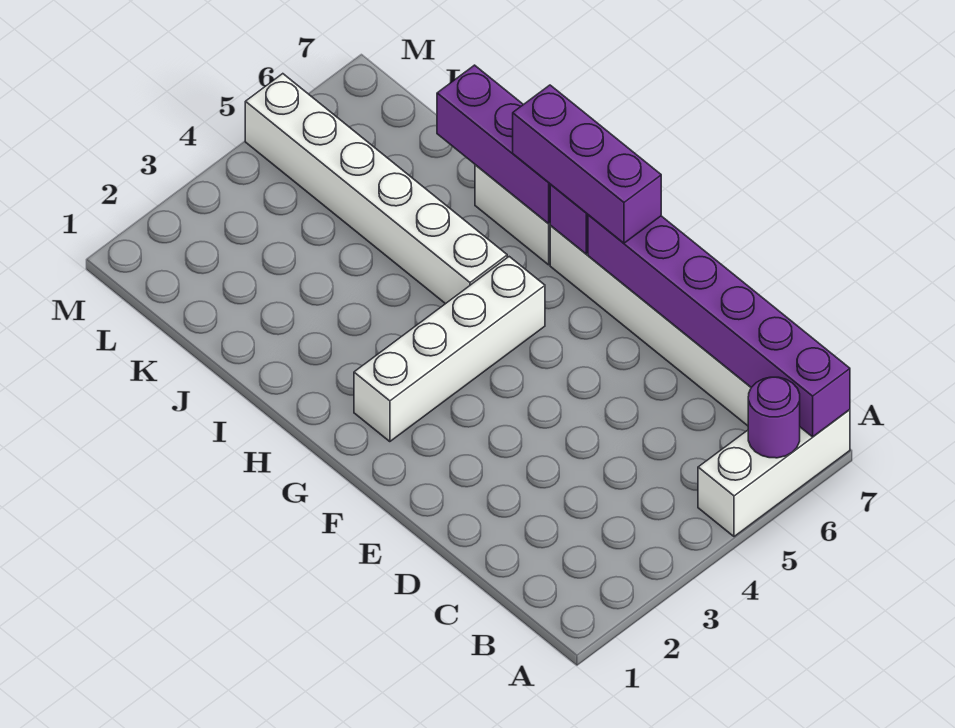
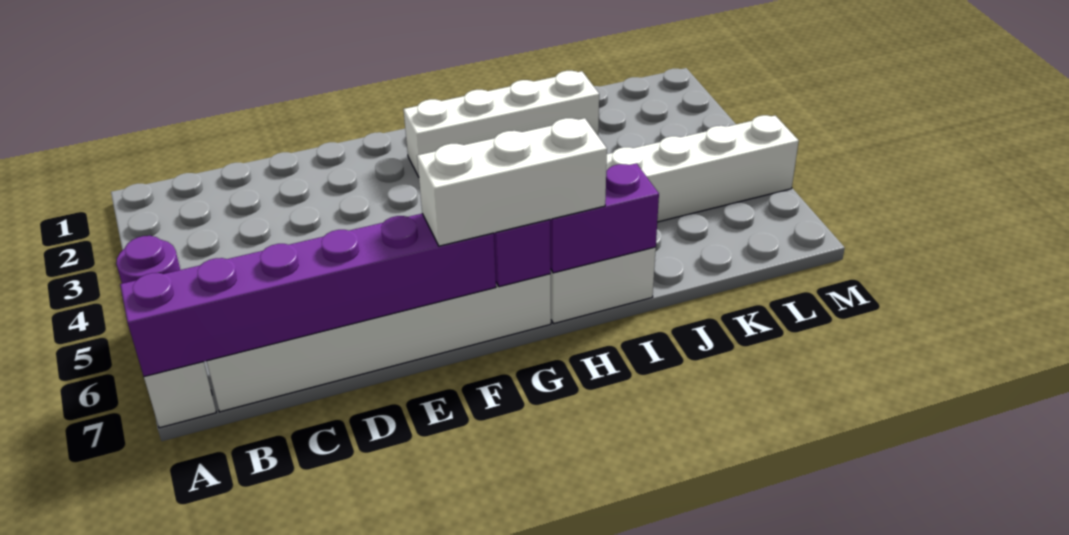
purple 1x3 brick [513,85,661,243] -> white 1x3 brick [417,118,607,246]
white 1x4 brick [354,257,545,442] -> white 1x4 brick turned to [404,71,599,177]
purple 1x3 brick [437,65,551,223] -> purple 1x2 brick [550,163,659,273]

